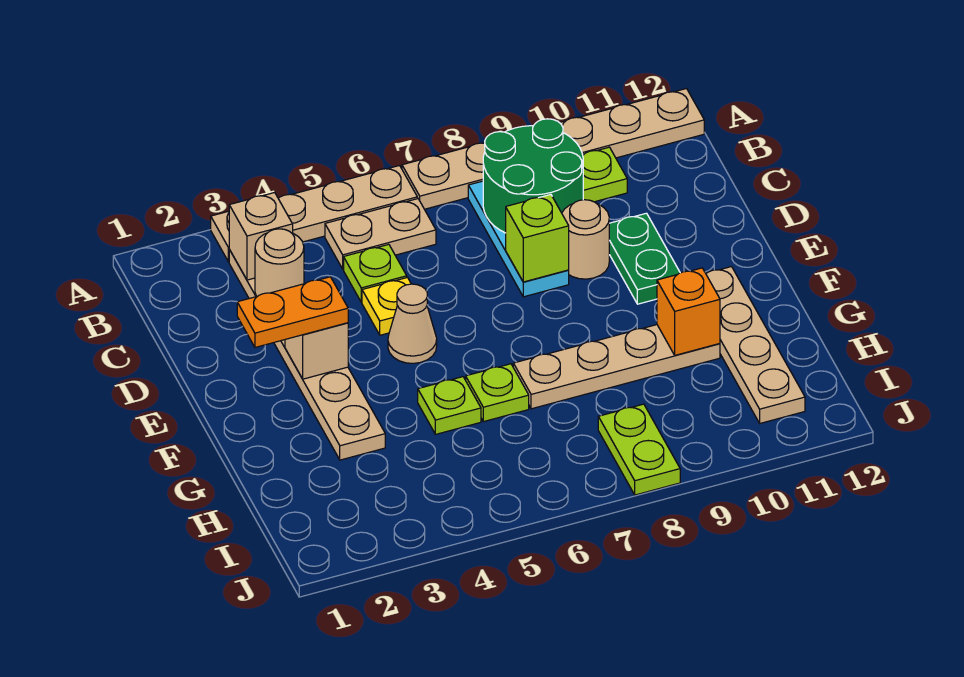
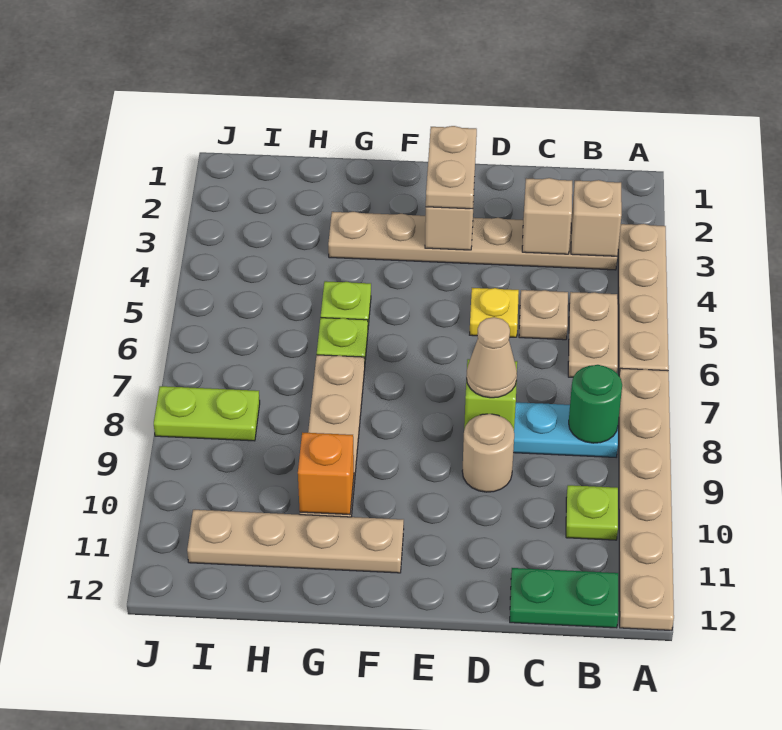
green 2x2 round brick [483,119,583,233] -> green 1x1 round brick [569,365,622,443]
tan 1x1 round brick [255,229,304,297] -> tan 1x1 brick [522,178,572,254]
lime 1x1 plate [344,244,407,302] -> tan 1x1 plate [519,290,568,340]
green 1x2 plate [609,213,680,304] -> green 1x2 plate moved to [510,568,618,628]
orange 1x2 plate [237,277,348,347] -> tan 1x2 plate [426,126,477,209]
tan 1x1 cone [388,284,437,363] -> tan 1x1 cone moved to [466,317,517,398]

